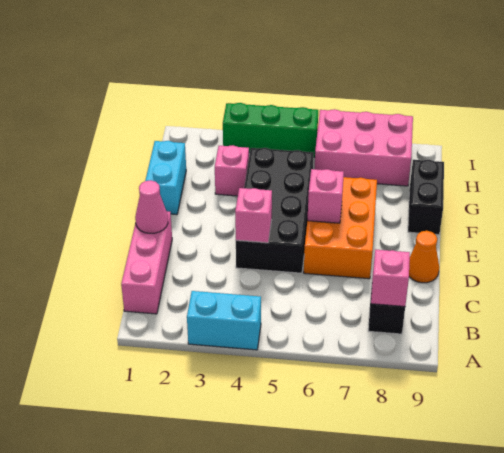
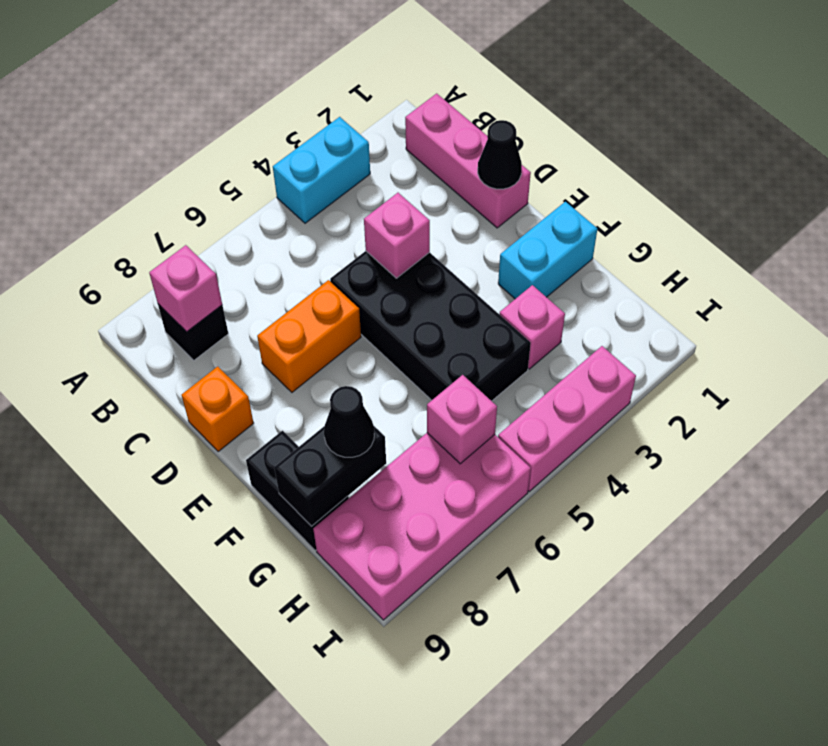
pink 1x1 cone [135,180,168,233] -> black 1x1 cone [478,120,522,189]
orange 2x3 brick [304,177,377,279] -> orange 1x2 brick [257,280,361,392]
orange 1x1 cone [409,231,439,283] -> orange 1x1 brick [182,366,254,452]
pink 1x1 brick [307,169,344,223] -> pink 1x1 brick moved to [427,375,497,464]
cyan 1x2 brick [145,141,186,215] -> cyan 1x2 brick turned to [498,202,597,299]
none -> black 1x2 brick [274,426,386,526]
none -> black 1x1 cone [324,386,374,457]
pink 2x3 brick [315,109,413,186] -> pink 2x4 brick [313,433,531,620]
green 1x3 brick [223,103,318,157] -> pink 1x3 brick [498,346,636,491]

